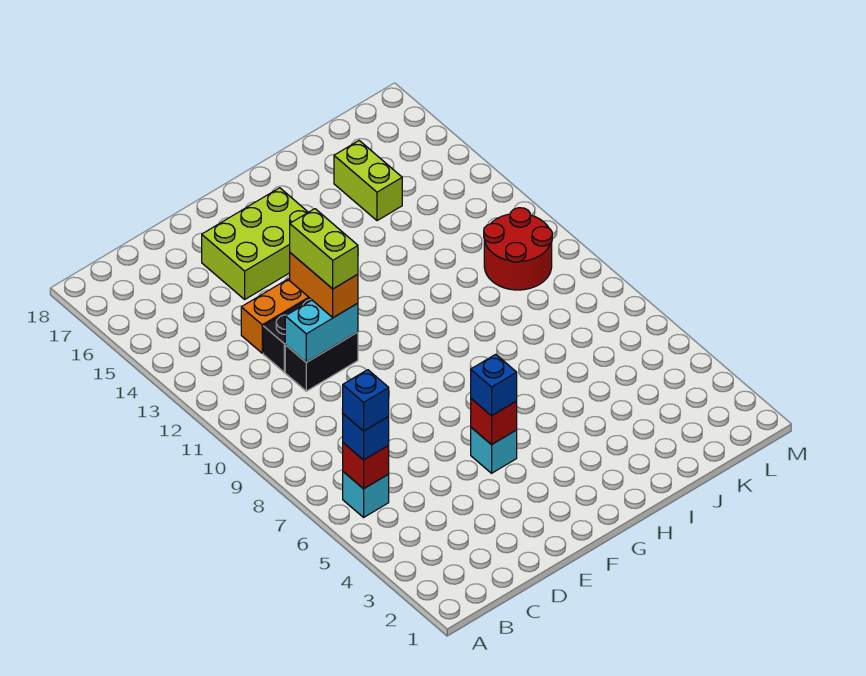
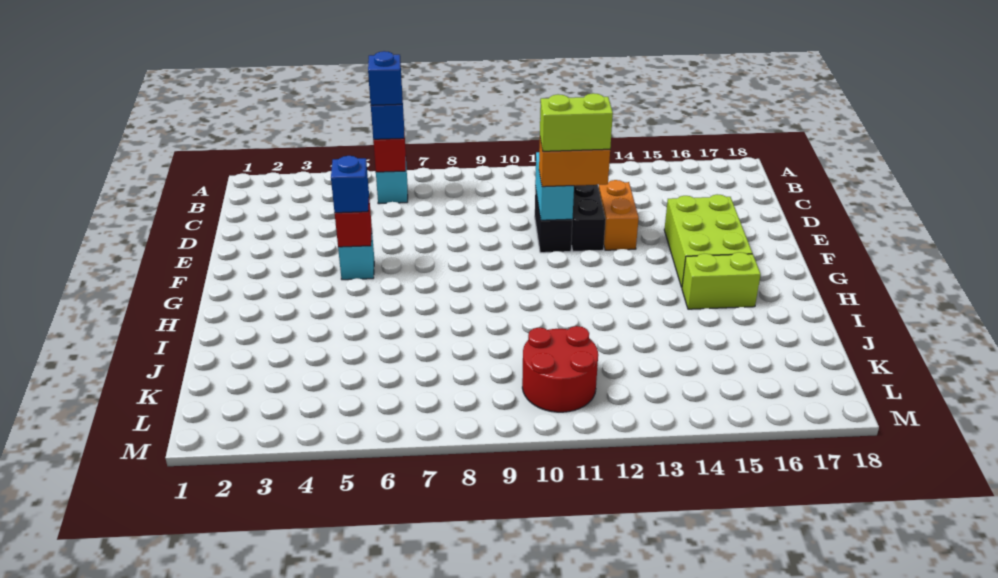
lime 1x2 brick [334,141,402,221] -> lime 1x2 brick moved to [682,252,761,309]

